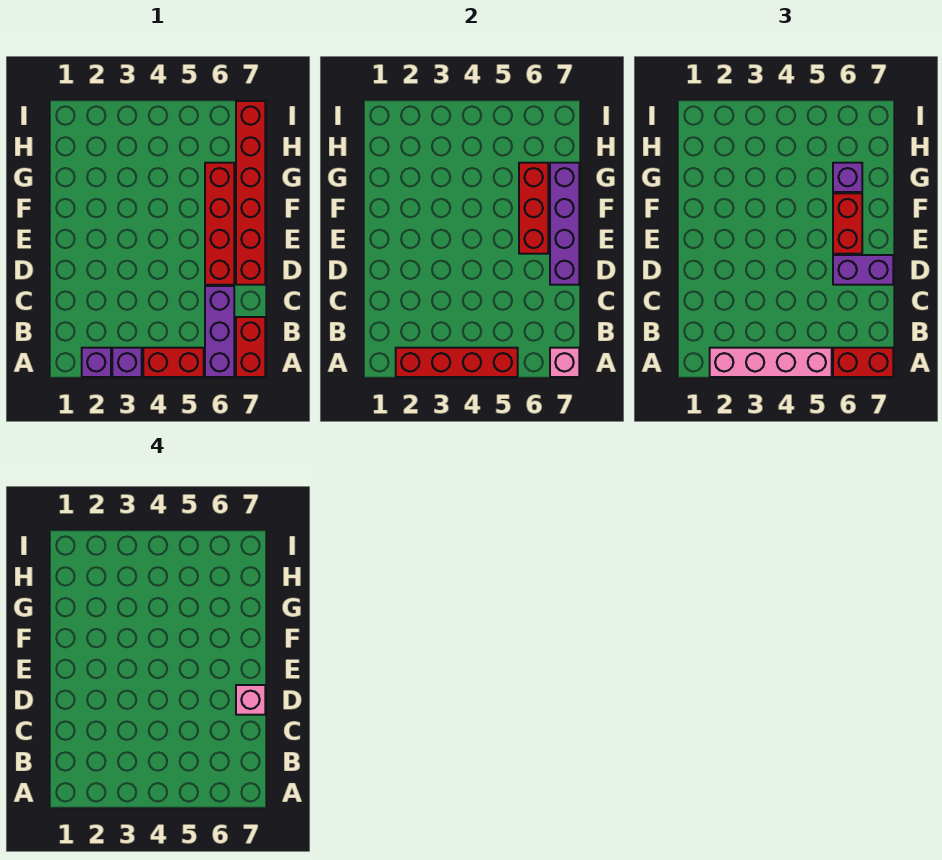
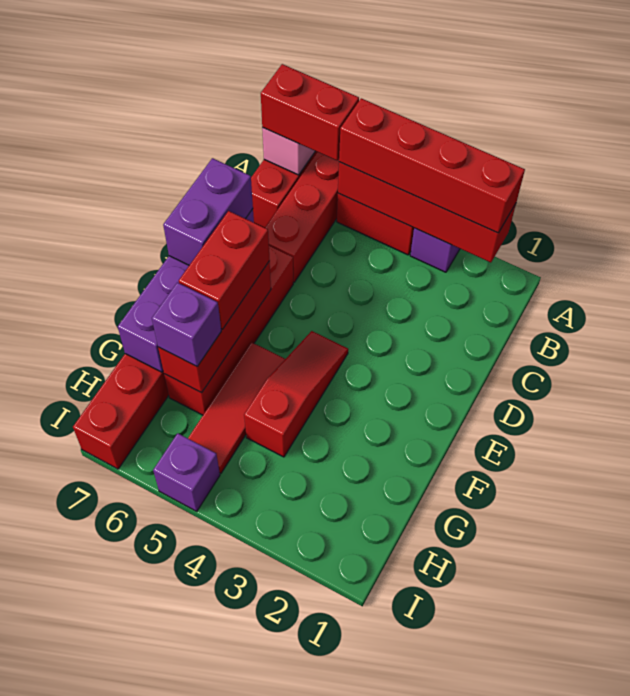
purple 1x1 brick [82,348,111,377] -> purple 1x1 brick moved to [153,433,220,511]
pink 1x4 brick [710,348,832,377] -> red 1x4 brick [339,98,525,233]
purple 1x3 brick [205,286,234,377] -> red 1x3 brick [265,152,339,282]
purple 1x2 brick [833,255,893,285] -> purple 1x2 brick turned to [163,158,253,265]
pink 1x1 brick [236,685,265,715] -> none
none -> red 1x3 slope [244,331,348,457]
none -> red 1x3 tile [188,342,285,473]

